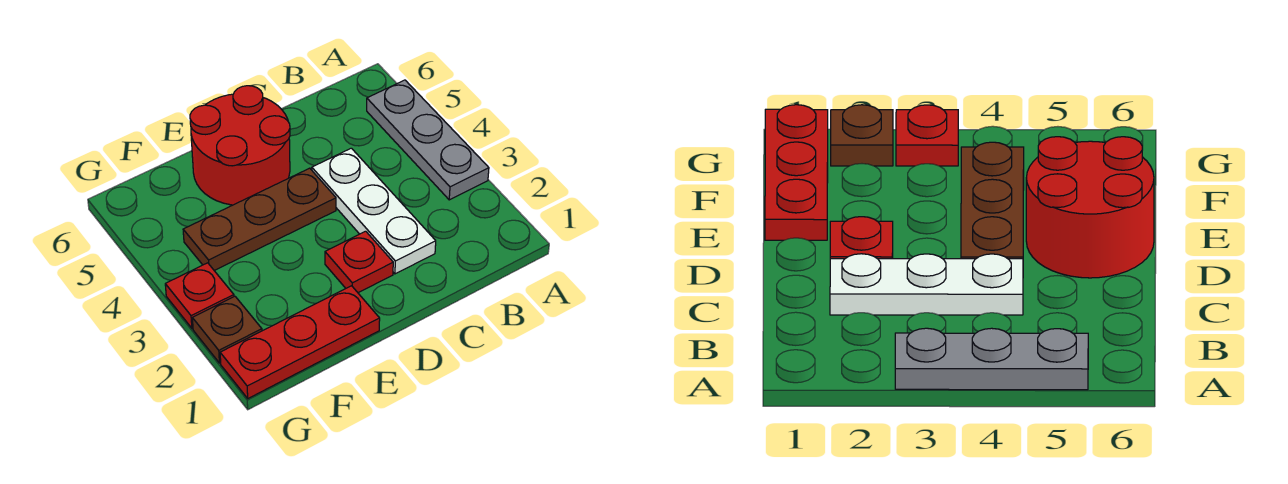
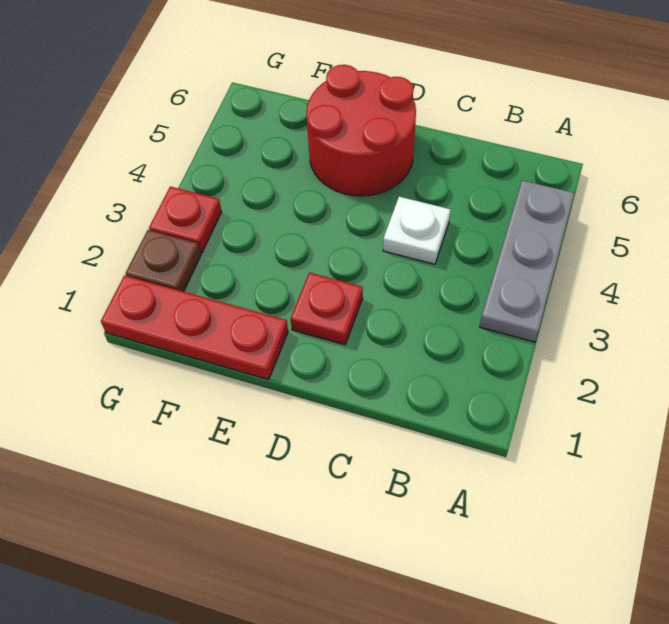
white 1x3 plate [312,148,436,274] -> white 1x1 plate [383,197,451,264]
brown 1x3 plate [183,168,336,271] -> none

